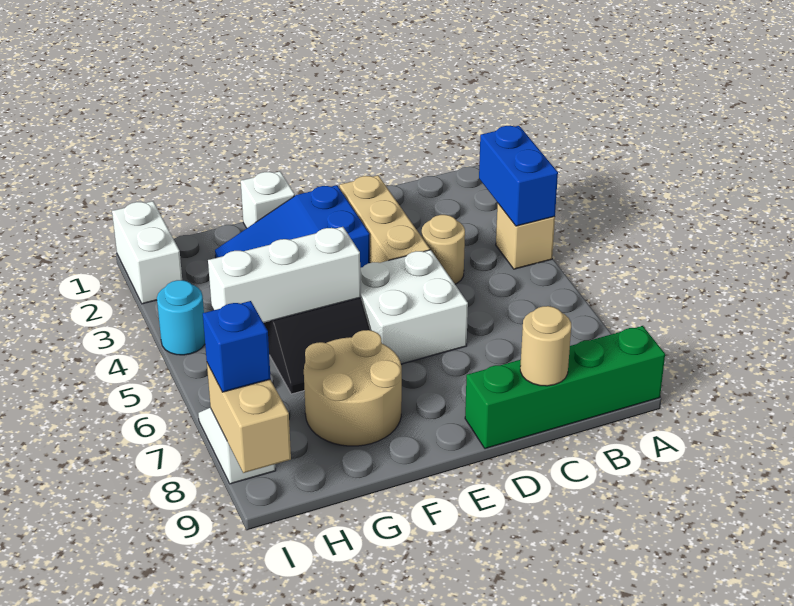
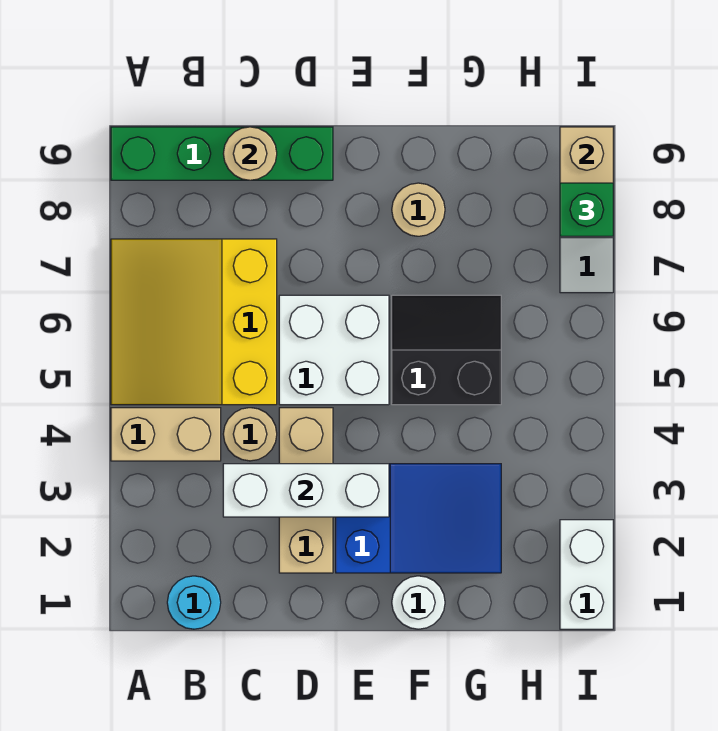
blue 1x2 brick [479,126,558,226] -> none
tan 1x1 brick [496,204,555,269] -> tan 1x2 brick [111,408,221,461]
none -> yellow 3x3 slope [111,239,277,405]
white 1x1 brick [241,171,295,228] -> white 1x1 round brick [392,576,445,629]
white 1x3 brick [208,227,361,323] -> white 1x3 brick moved to [223,464,389,517]
tan 2x2 round brick [304,330,402,446] -> tan 1x1 round brick [392,183,445,236]
cyan 1x1 round brick [157,280,205,355] -> cyan 1x1 round brick moved to [167,576,221,629]
blue 1x1 brick [203,301,271,392] -> green 1x1 brick [560,183,613,236]

